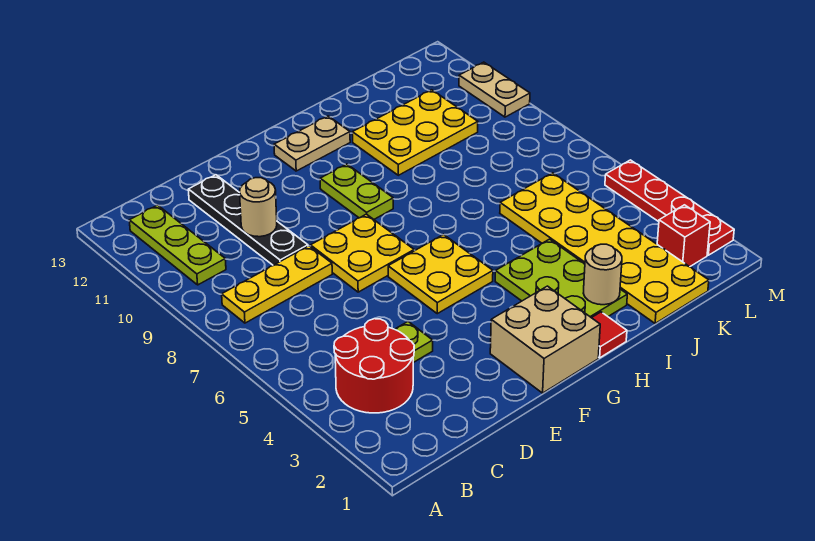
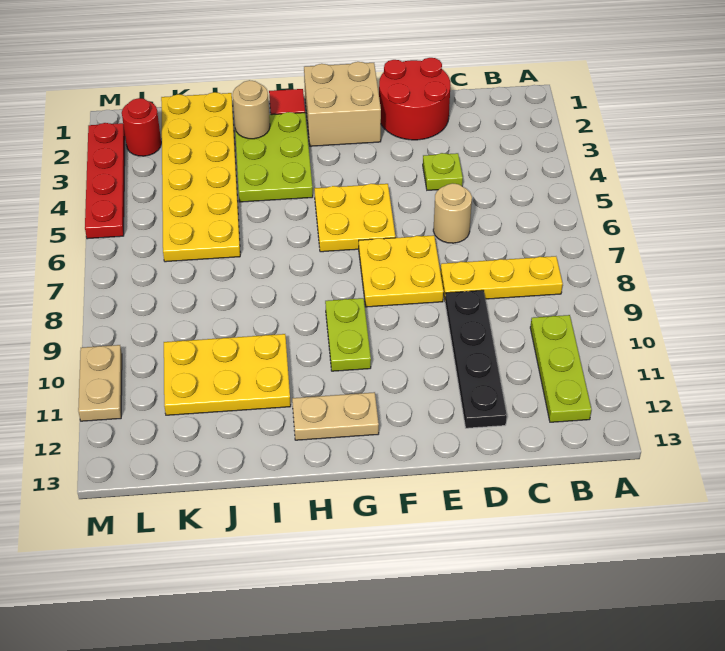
red 2x2 round brick [334,319,414,413] -> red 2x2 round brick moved to [379,58,450,140]
tan 1x1 round brick [240,178,277,237] -> tan 1x1 round brick moved to [433,183,472,243]
red 1x1 brick [657,205,710,267] -> red 1x1 round brick [122,98,161,156]

